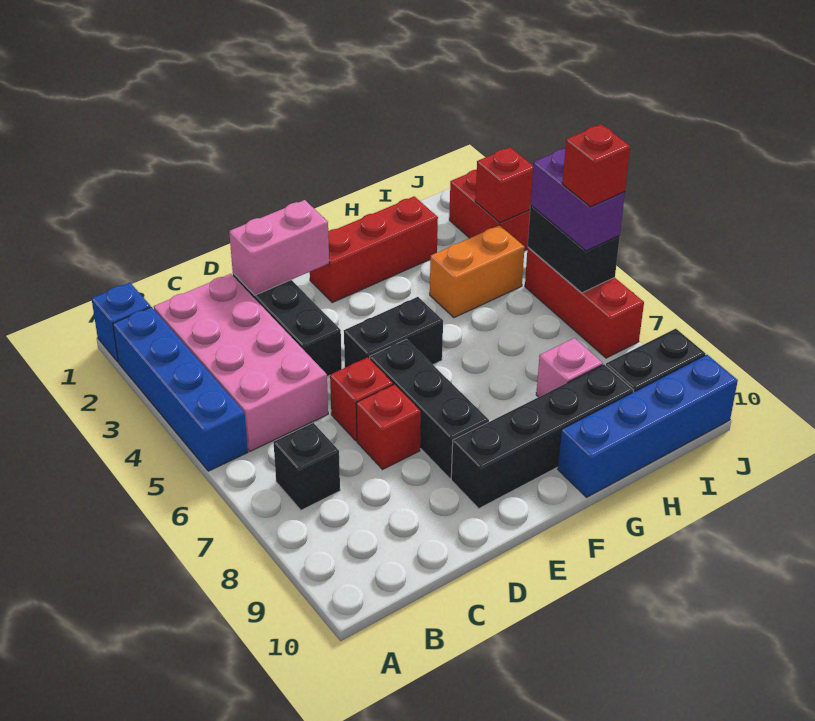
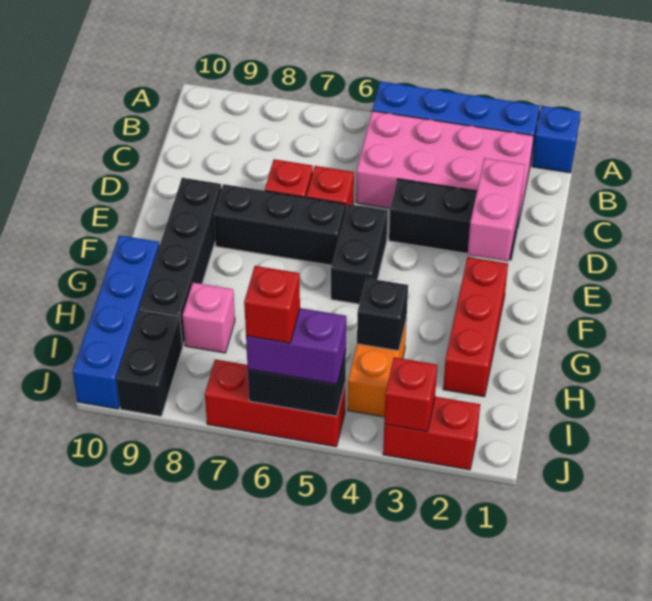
black 1x1 brick [274,423,340,510] -> black 1x1 brick moved to [357,278,408,351]

